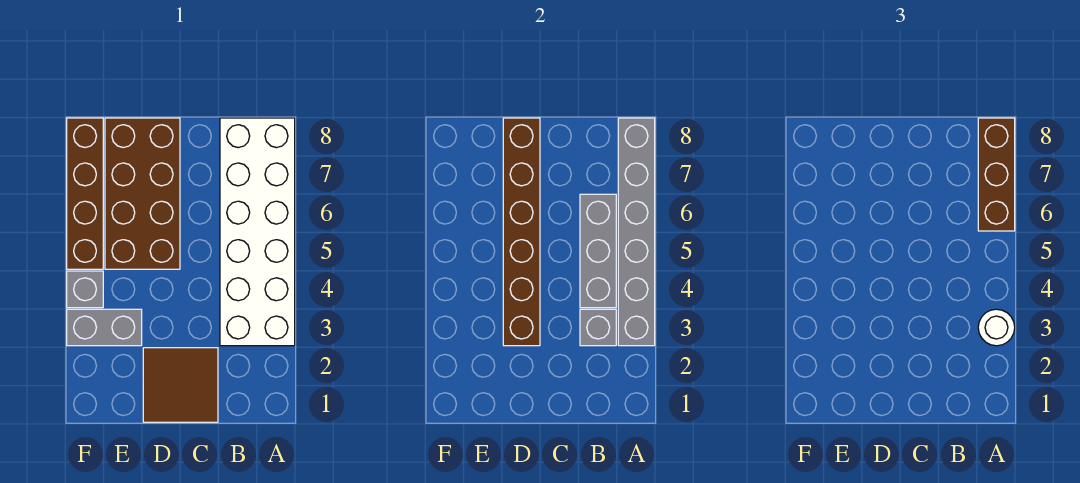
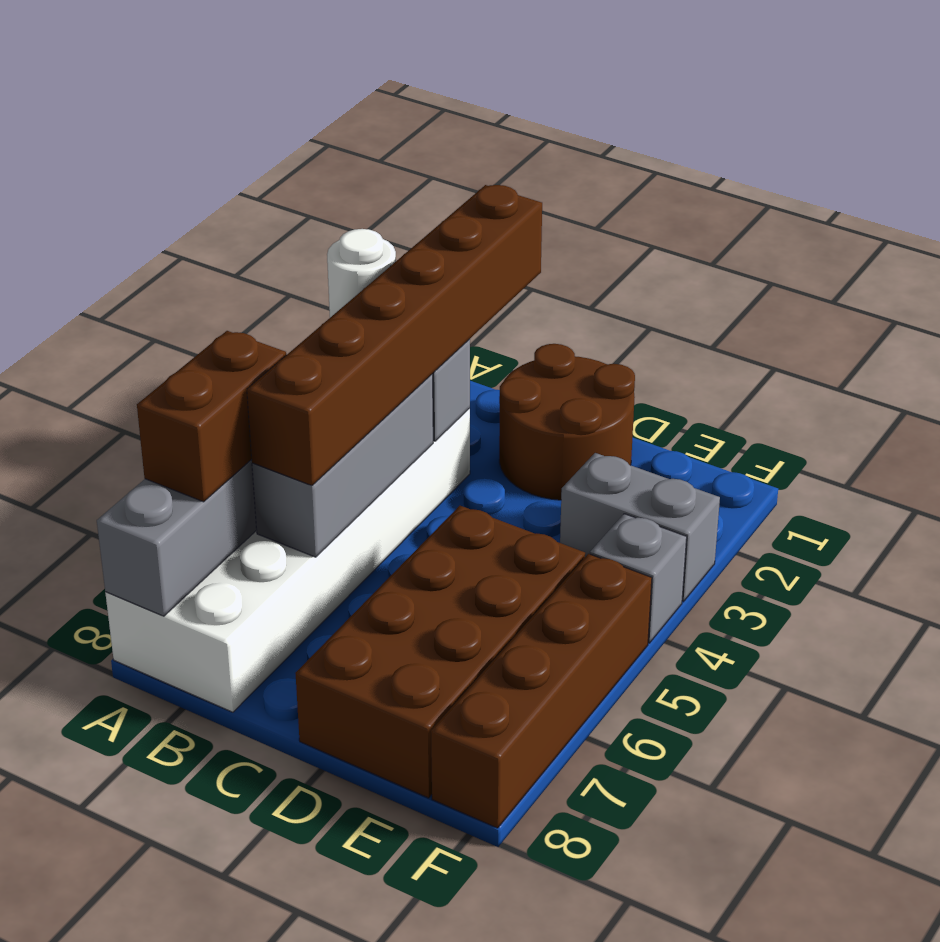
brown 1x3 brick [978,118,1015,231] -> brown 1x2 brick [137,331,286,502]
brown 2x2 tile [143,348,218,422] -> brown 2x2 round brick [499,344,635,500]
brown 1x6 brick [503,118,540,346] -> brown 1x6 brick moved to [247,185,542,486]

